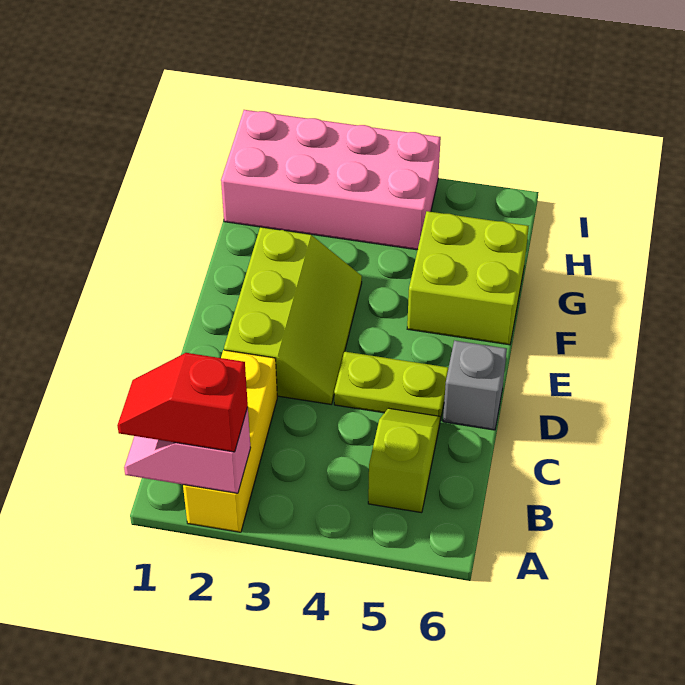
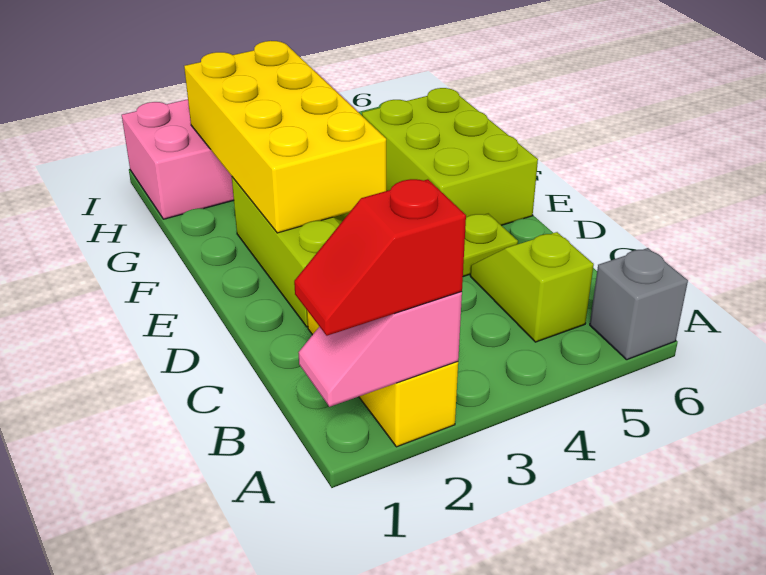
grey 1x1 brick [443,341,507,430] -> grey 1x1 brick moved to [590,248,688,360]
none -> yellow 2x4 brick [184,41,386,233]
lime 2x2 brick [407,211,529,345] -> lime 2x3 brick [362,88,538,225]

